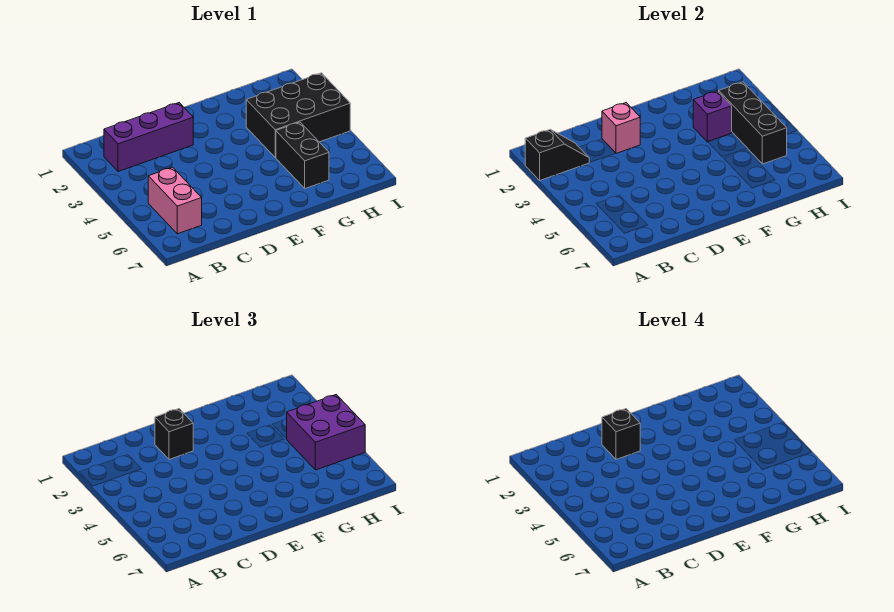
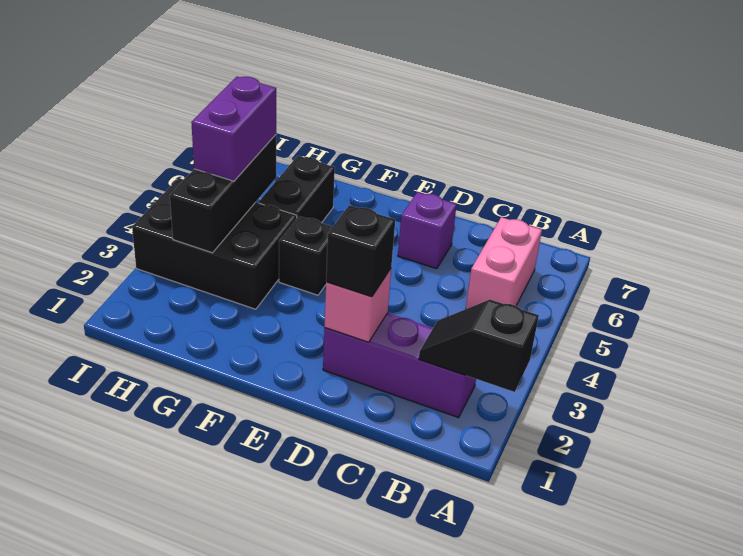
black 1x1 brick [602,409,640,459] -> black 1x1 brick moved to [279,216,333,295]
purple 1x1 brick [693,91,732,142] -> purple 1x1 brick moved to [398,192,457,269]
purple 2x2 brick [287,395,365,470] -> purple 1x2 brick [191,77,276,181]

